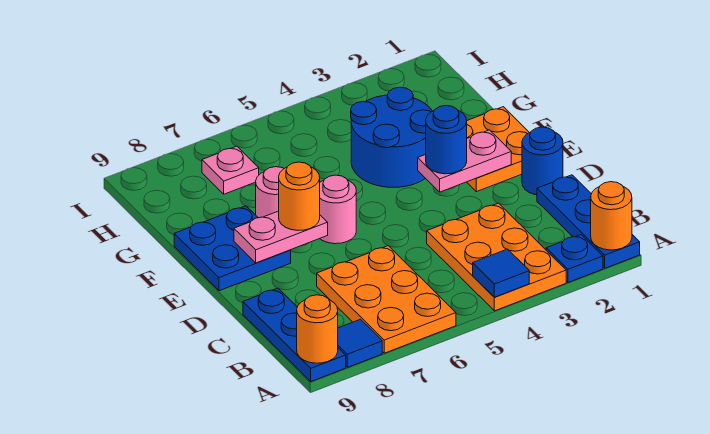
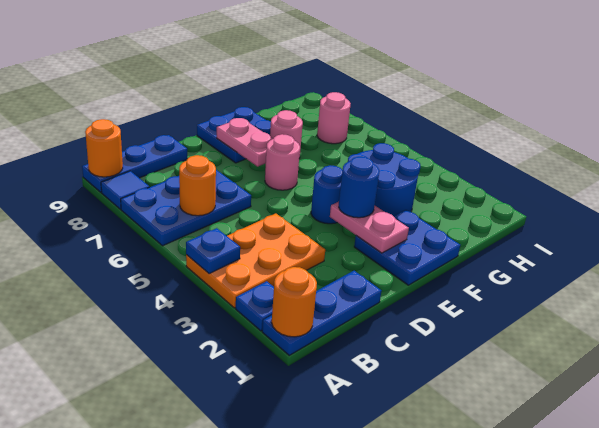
blue 1x1 tile [473,249,529,297] -> blue 1x1 plate [186,228,240,273]
orange 2x3 plate [317,246,456,353] -> blue 2x3 plate [121,170,251,246]
blue 1x1 round brick [522,127,563,195] -> blue 1x1 round brick moved to [311,165,343,224]
orange 2x2 plate [467,107,529,192] -> blue 2x2 plate [354,210,460,285]
orange 1x1 round brick [279,162,320,230] -> orange 1x1 round brick moved to [179,155,216,216]
pink 1x1 plate [202,146,259,194] -> pink 1x1 round brick [317,92,351,144]

